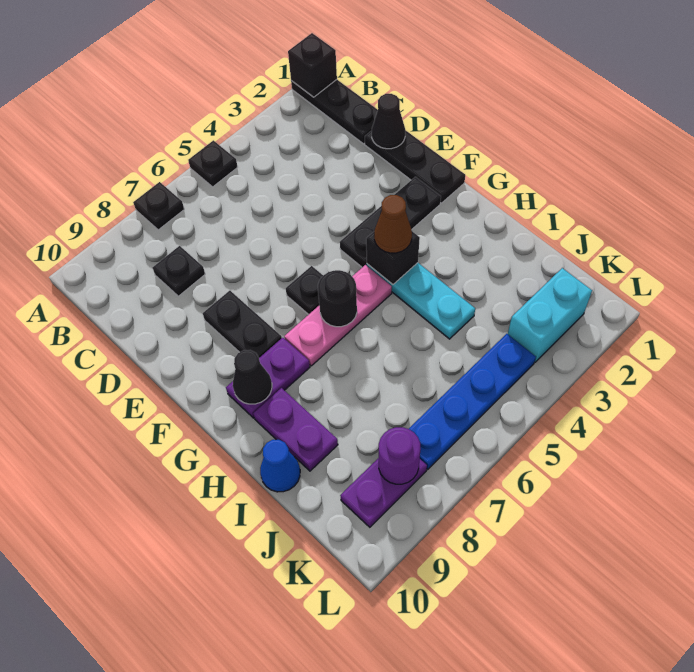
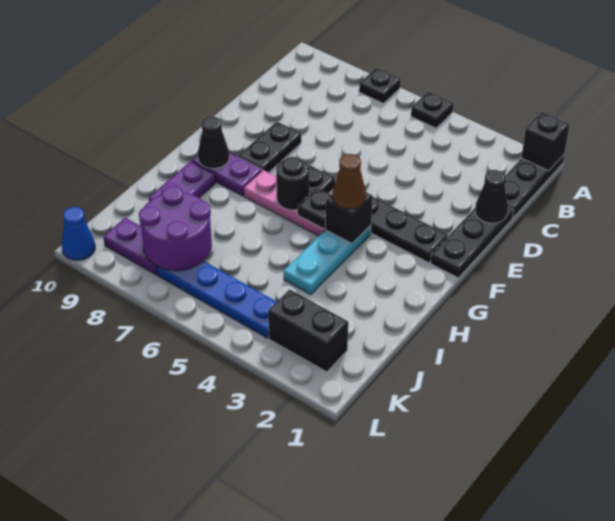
black 1x1 plate [152,246,205,296] -> black 1x1 plate moved to [298,188,331,229]
blue 1x1 cone [260,440,300,492] -> blue 1x1 cone moved to [62,207,95,260]
cyan 1x2 brick [508,268,592,362] -> black 1x2 brick [268,289,348,372]
purple 1x1 round brick [379,427,421,484] -> purple 2x2 round brick [139,186,212,271]

